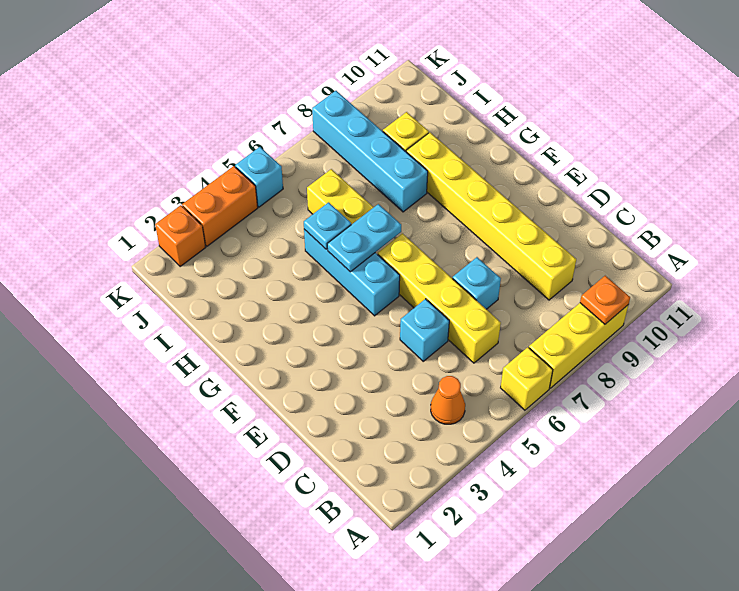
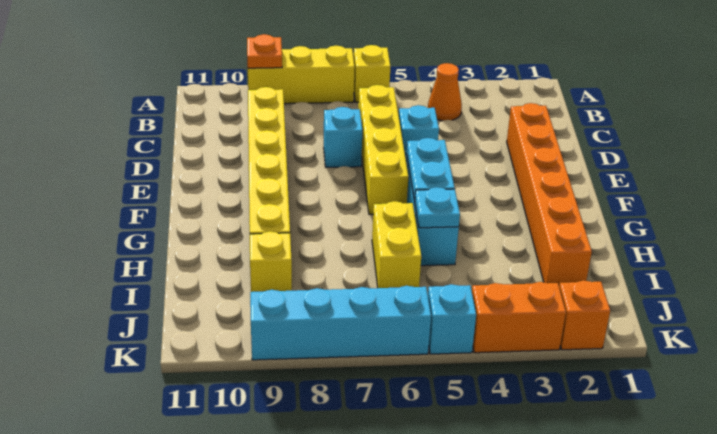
none -> orange 1x6 brick [507,103,592,286]
cyan 1x2 plate [327,204,401,272] -> cyan 1x2 plate turned to [407,138,455,201]
cyan 1x4 brick [312,91,428,212] -> cyan 1x4 brick turned to [250,286,431,360]

